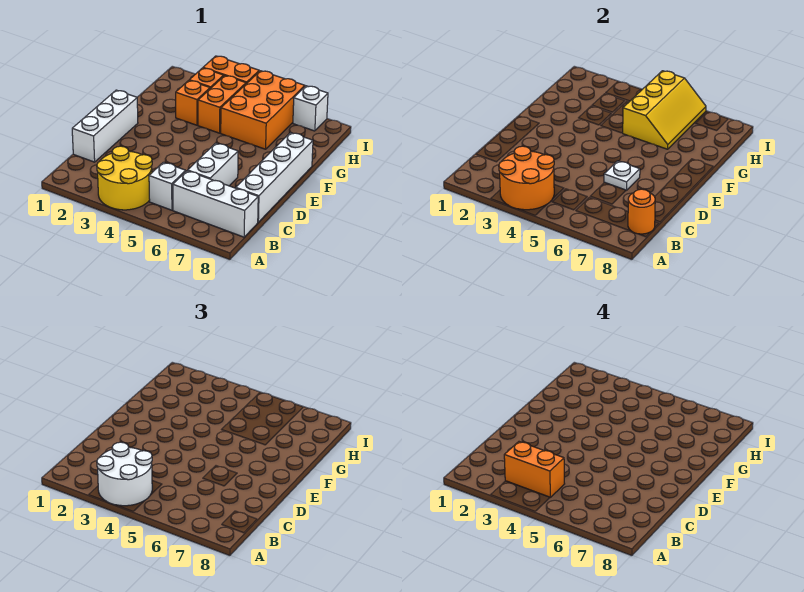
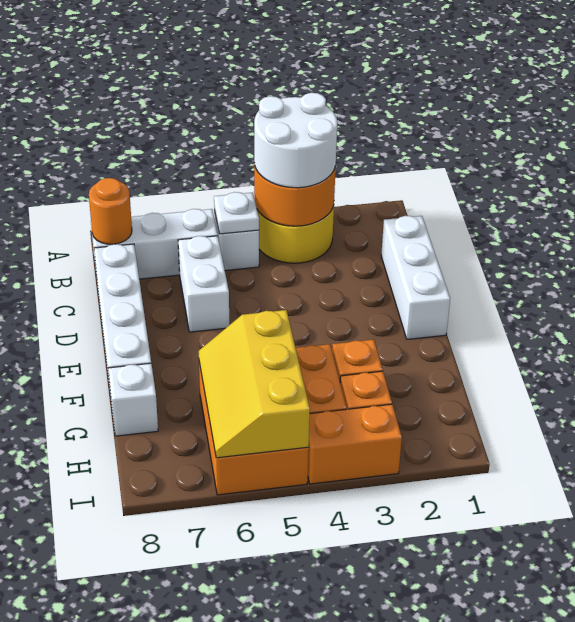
orange 1x2 brick [504,442,565,497] -> none
white 1x1 plate [604,161,640,190] -> white 1x1 plate moved to [214,192,259,234]
white 1x1 brick [293,86,328,131] -> white 1x1 brick moved to [108,363,158,436]

